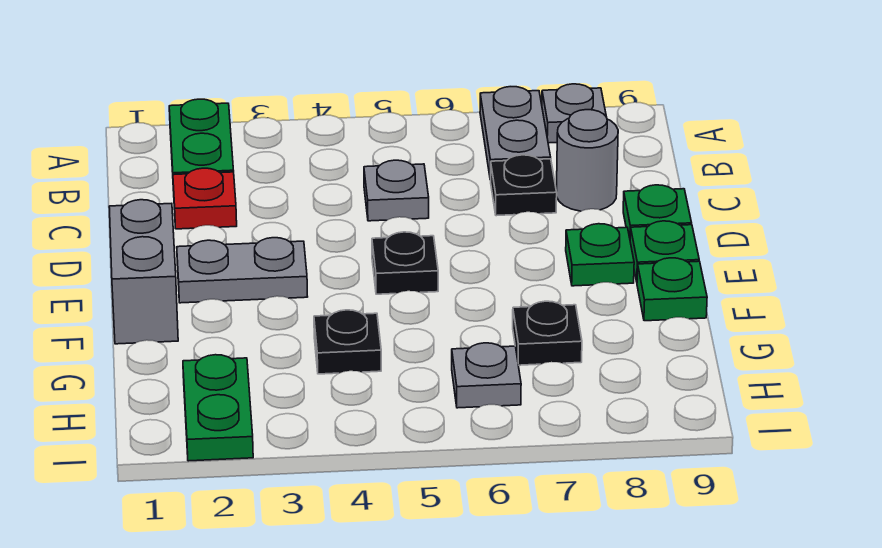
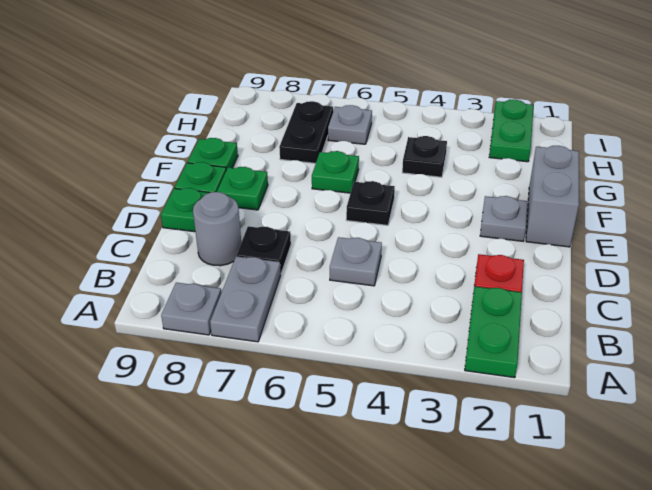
grey 1x2 plate [177,238,308,303] -> grey 1x1 plate [480,196,528,241]
none -> green 1x1 plate [312,151,359,193]
black 1x1 plate [513,301,582,365] -> black 1x2 plate [279,101,333,163]

